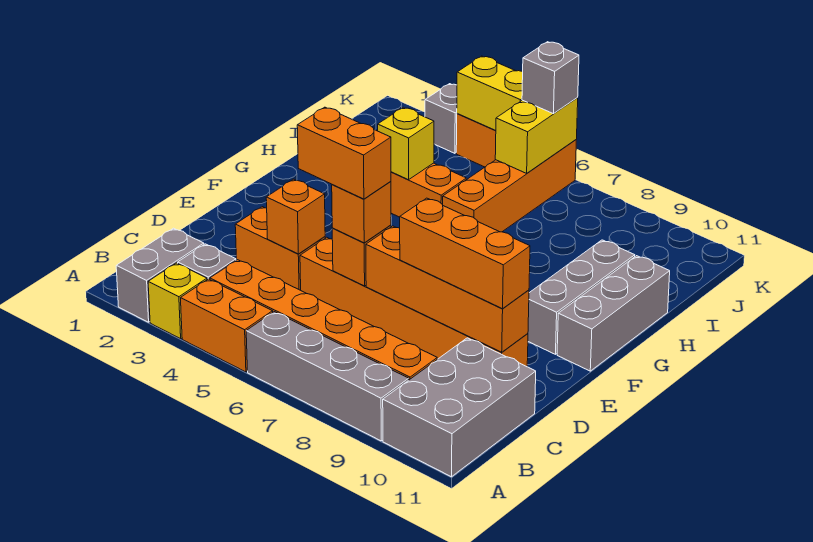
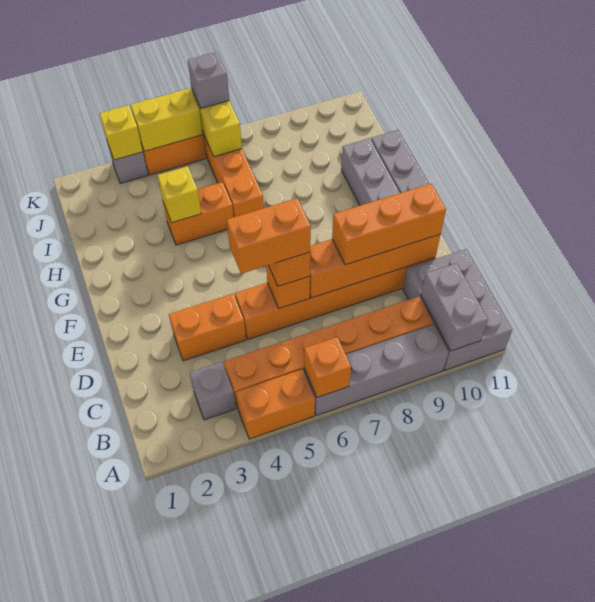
grey 1x2 brick [116,228,204,322] -> grey 1x2 brick moved to [421,263,488,351]
yellow 1x1 brick [148,263,207,339] -> yellow 1x1 brick moved to [100,105,143,160]
orange 1x1 brick [266,179,325,254] -> orange 1x1 brick moved to [304,337,351,397]

